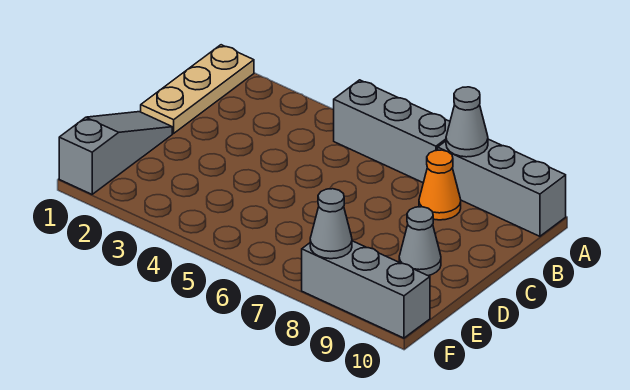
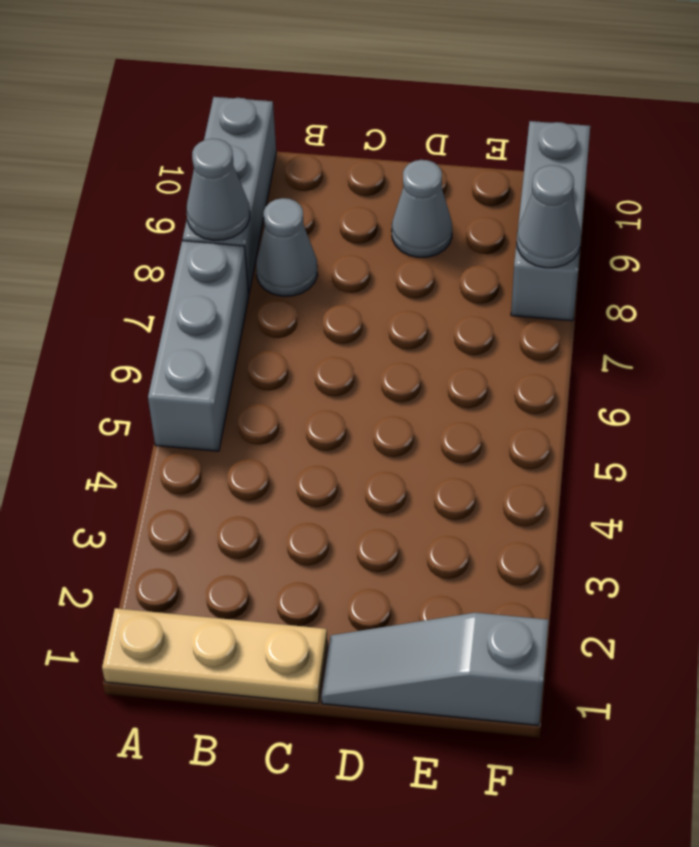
orange 1x1 cone [419,150,461,220] -> grey 1x1 cone [256,198,317,296]

